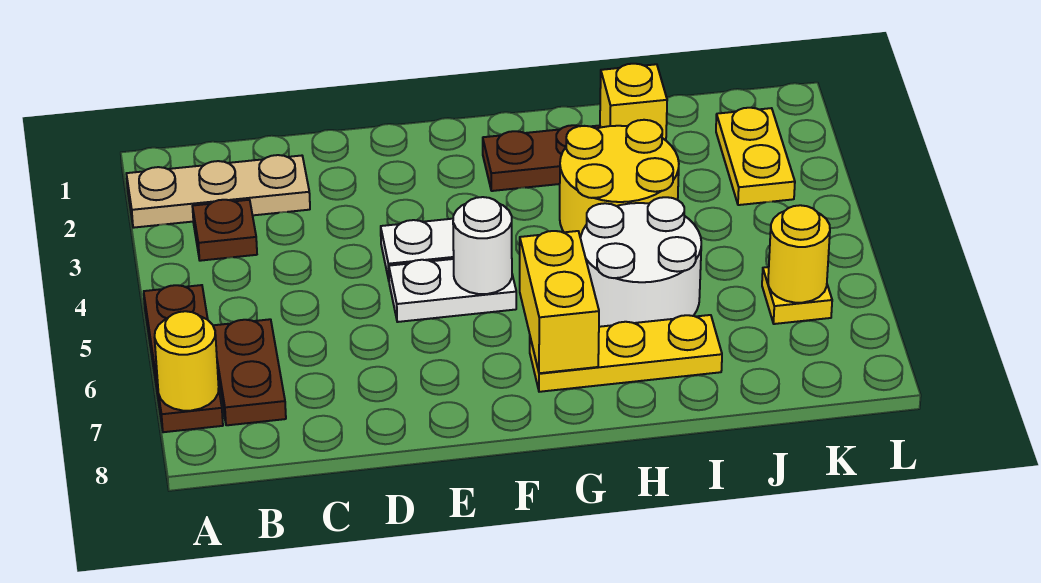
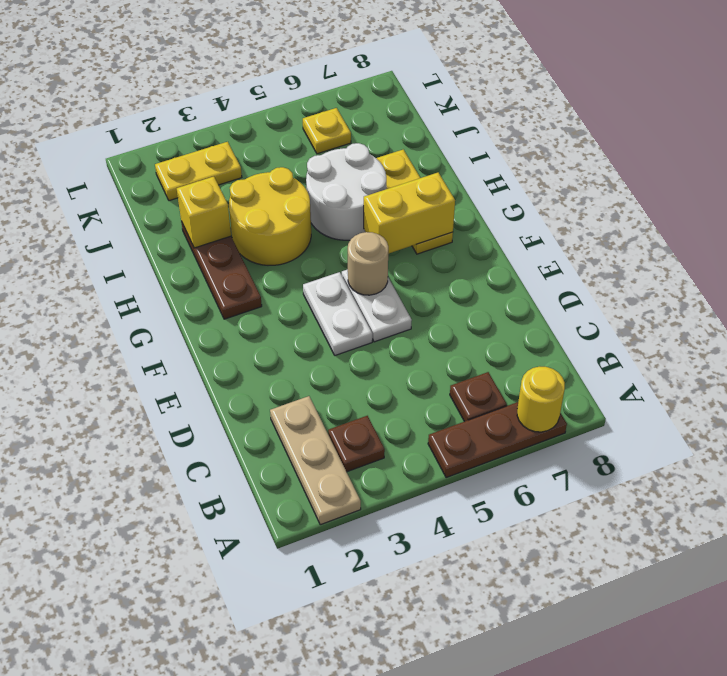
brown 1x2 plate [213,319,286,425] -> brown 1x1 plate [450,372,507,421]
white 1x1 round brick [453,197,512,294] -> tan 1x1 round brick [348,232,388,295]
yellow 1x1 round brick [768,205,830,303] -> none

